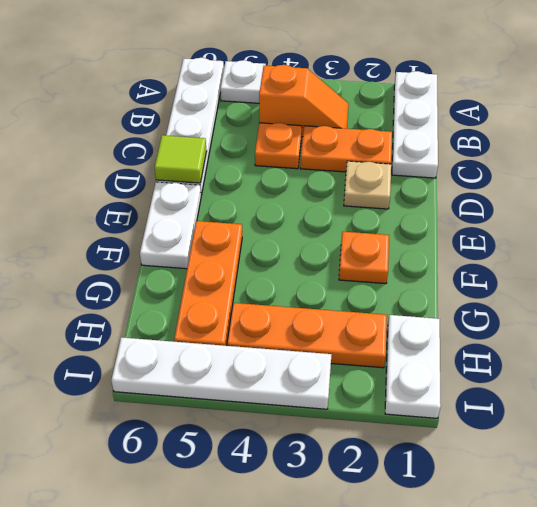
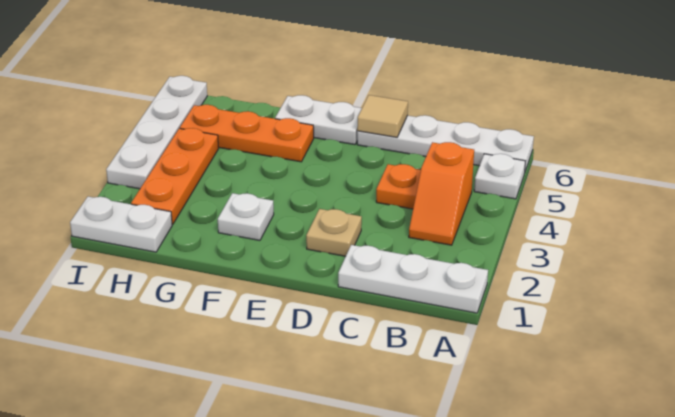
orange 1x2 plate [300,126,392,172] -> none
lime 1x1 tile [155,135,206,183] -> tan 1x1 tile [357,95,408,137]
orange 1x1 plate [339,232,389,284] -> white 1x1 plate [218,193,274,240]

